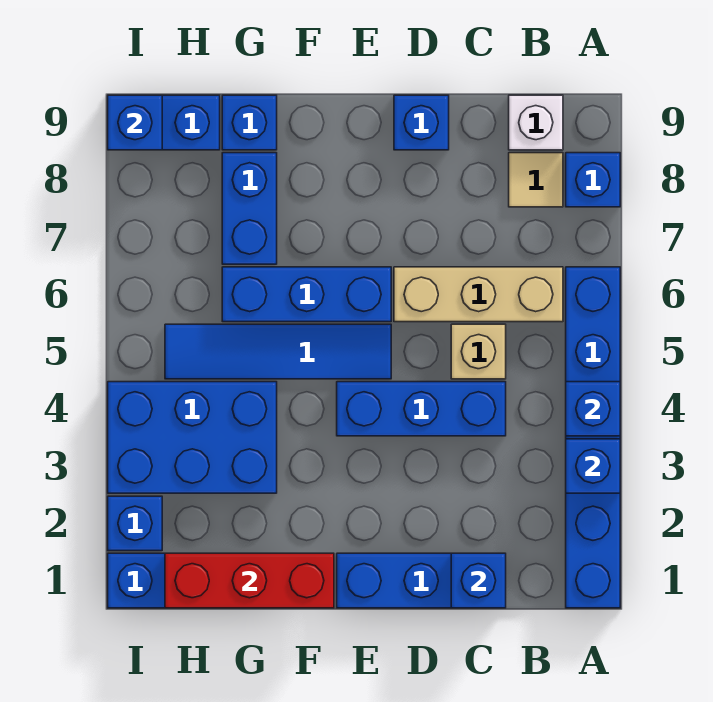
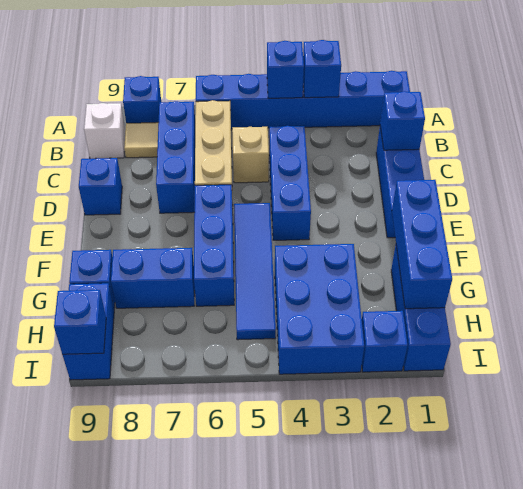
none -> blue 1x3 brick [156,101,195,213]
red 1x3 brick [165,553,334,608] -> blue 1x3 brick [392,180,452,309]

